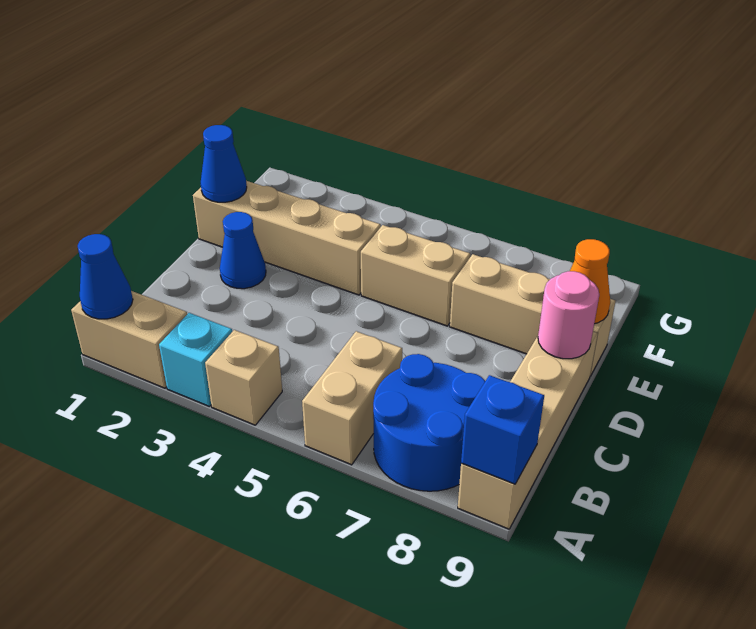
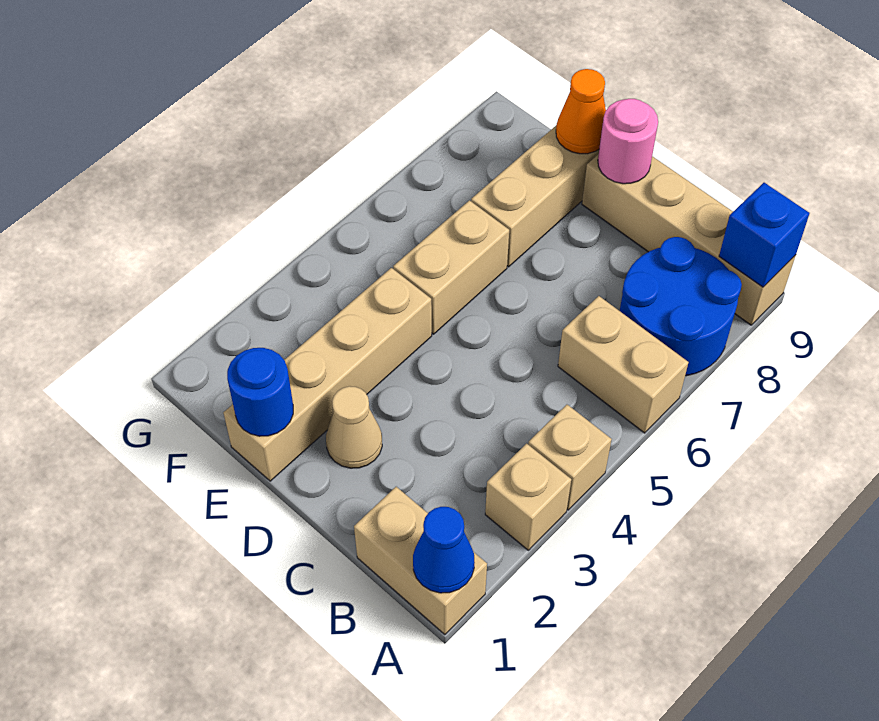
tan 1x2 brick [71,291,187,388] -> tan 1x2 brick turned to [354,487,487,635]
cyan 1x1 brick [159,313,232,407] -> tan 1x1 brick [485,444,571,550]
blue 1x1 cone [220,212,266,289] -> tan 1x1 cone [326,386,382,468]
blue 1x1 cone [201,125,247,202] -> blue 1x1 round brick [227,348,293,436]

